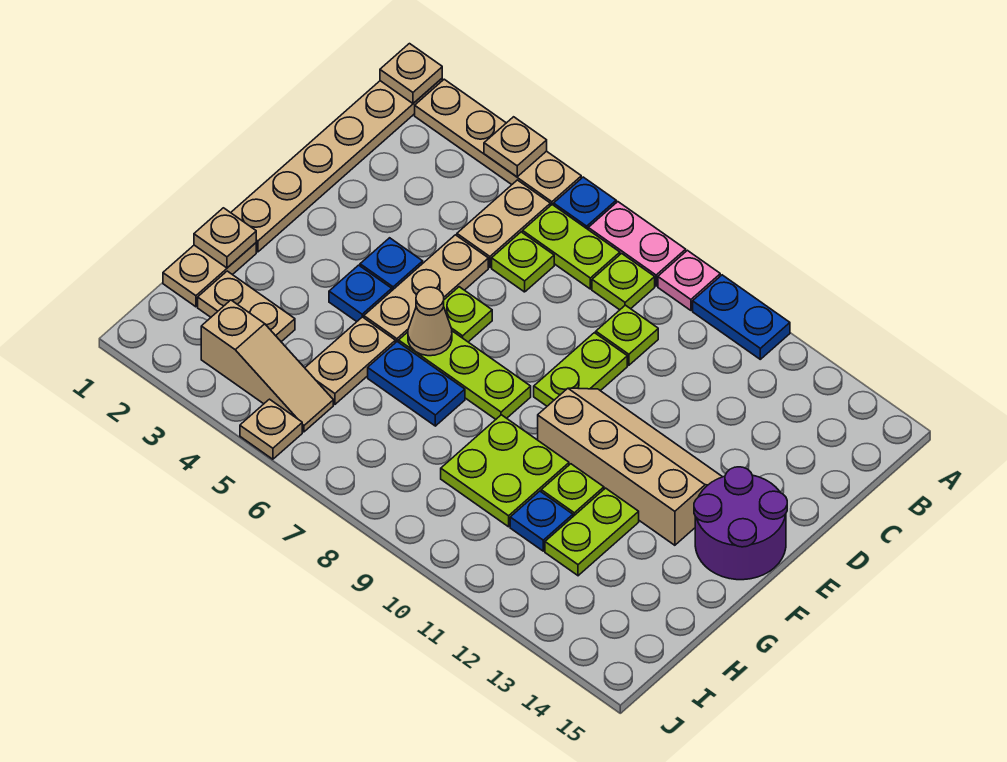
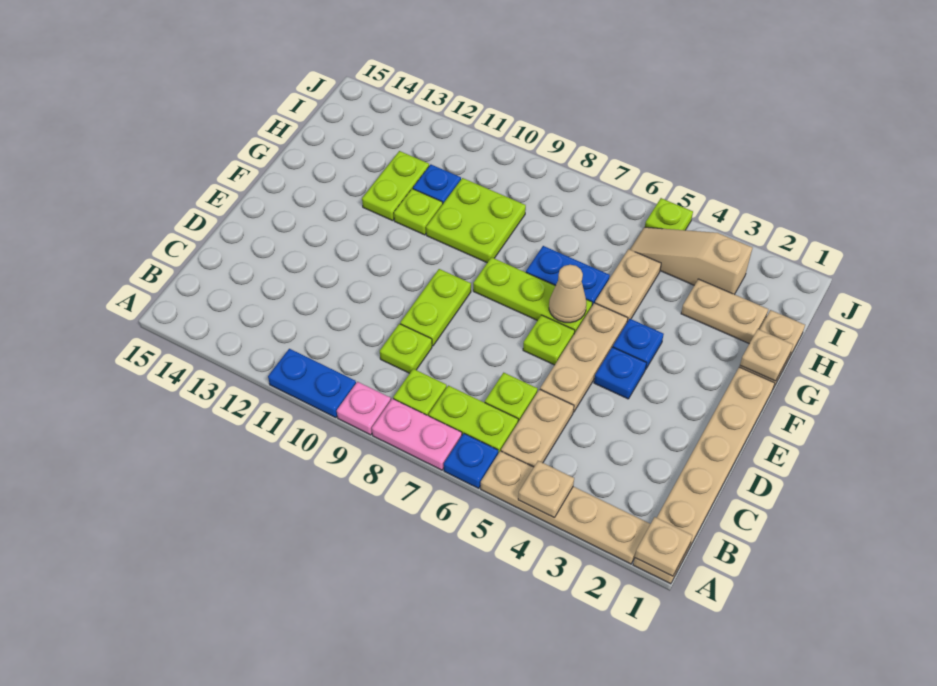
tan 2x4 slope [538,388,722,545] -> none
purple 2x2 round brick [694,467,787,580] -> none
tan 1x1 plate [240,399,302,459] -> lime 1x1 plate [645,198,693,230]

